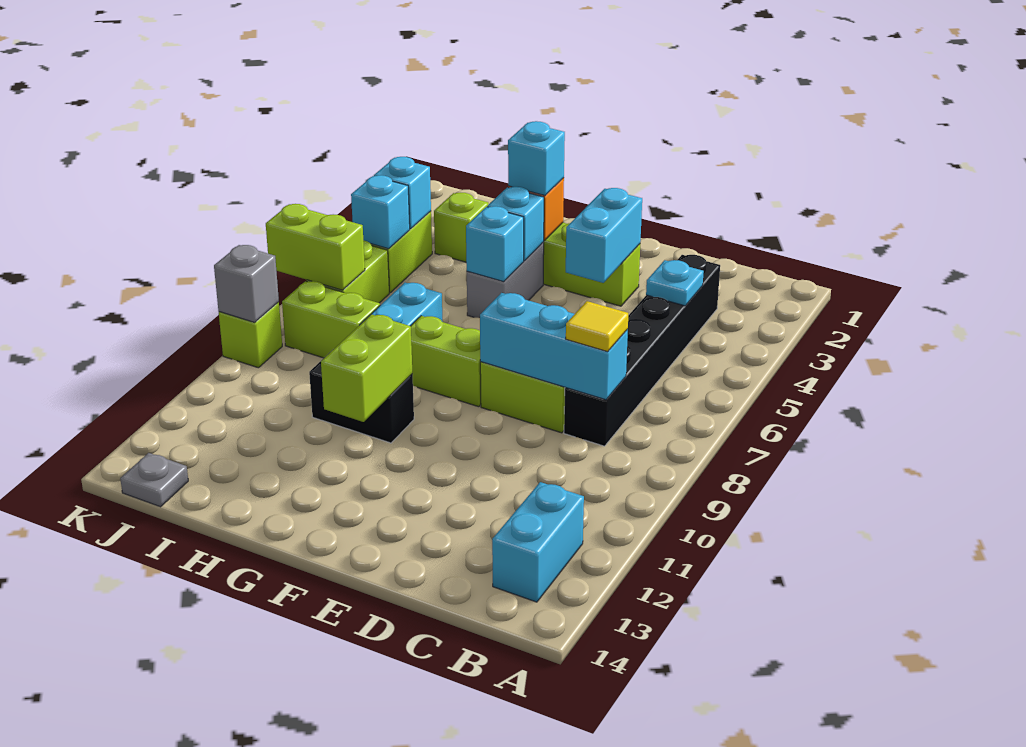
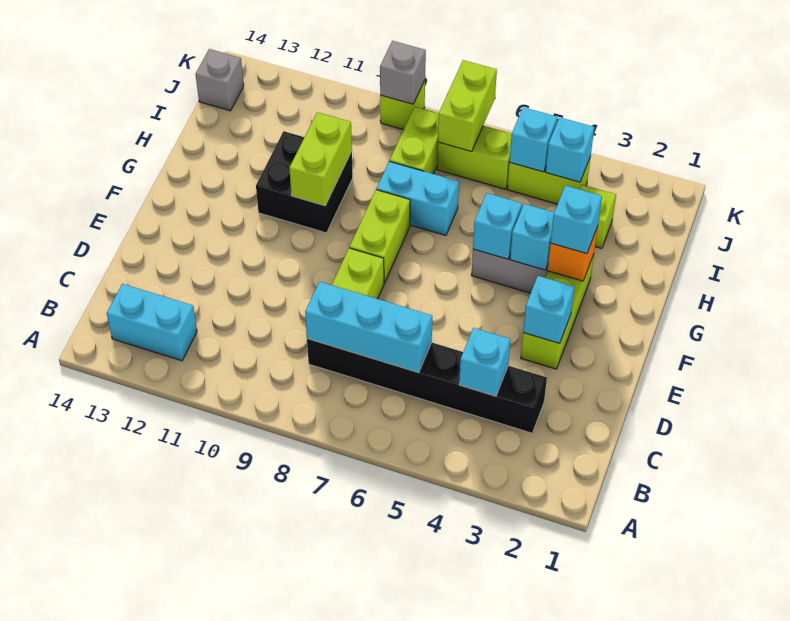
cyan 1x1 plate [646,260,704,306] -> cyan 1x1 brick [459,328,511,396]
cyan 1x3 brick [480,293,628,400] -> cyan 1x3 brick turned to [305,282,432,373]
yellow 1x1 tile [566,301,628,352] -> none
cyan 1x2 brick [566,188,642,283] -> cyan 1x1 brick [523,276,574,343]
black 1x2 brick [309,349,414,443] -> black 2x2 brick [256,131,353,233]
lime 1x2 brick [321,314,412,422] -> lime 1x2 brick turned to [289,112,352,206]
grey 1x1 plate [120,453,188,507] -> grey 1x1 brick [196,49,244,111]

